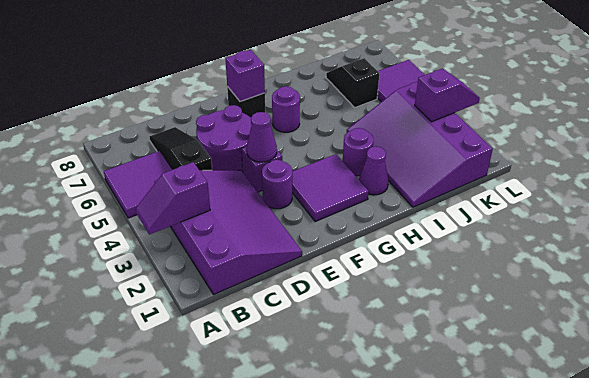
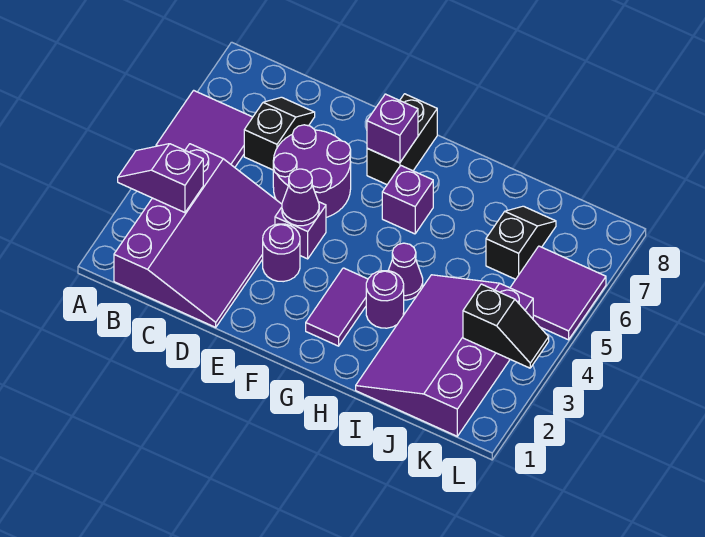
black 1x3 slope [150,127,212,170] -> black 1x2 slope [244,97,315,170]
purple 2x2 tile [292,154,369,221] -> purple 1x2 tile [306,268,368,346]
black 1x1 brick [227,87,265,117] -> black 1x2 brick [367,94,437,185]
purple 1x1 round brick [272,86,300,132] -> purple 1x1 brick [382,166,433,234]
purple 1x1 cone [359,146,388,195] -> purple 1x1 cone moved to [388,243,423,300]
purple 1x2 slope [415,68,480,122] -> black 1x2 slope [463,284,549,368]

